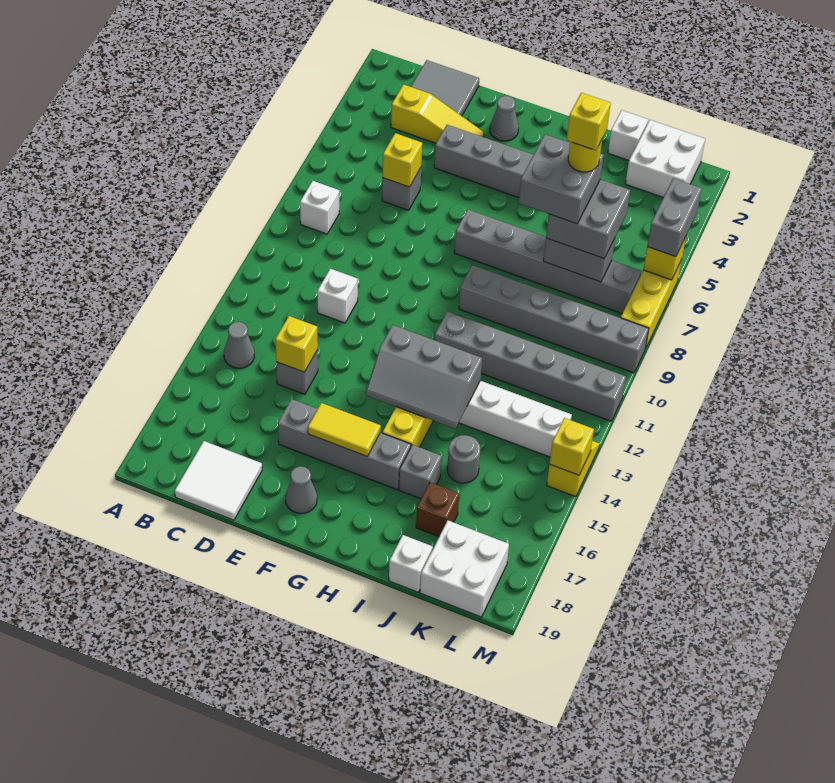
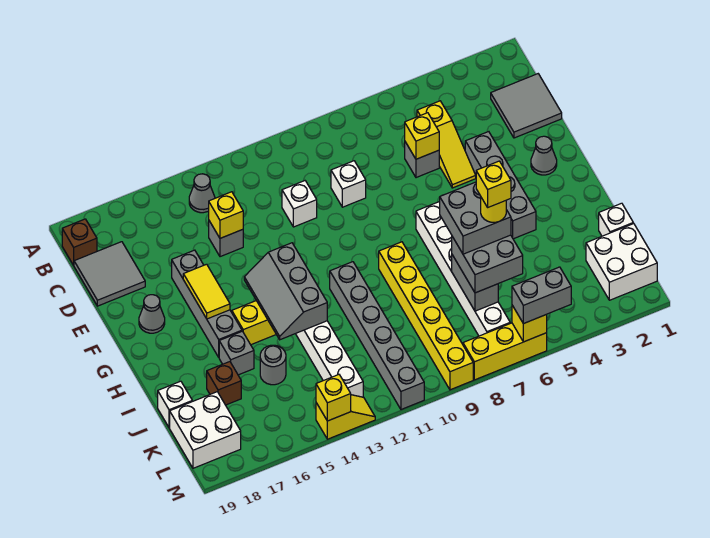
white 1x1 brick [300,181,339,234] -> white 1x1 brick moved to [331,161,366,207]
none -> brown 1x1 brick [62,219,97,265]
yellow 1x3 slope [391,85,484,143] -> yellow 1x3 slope moved to [417,101,476,188]
white 2x2 tile [175,441,262,520] -> grey 2x2 tile [74,242,145,306]
grey 1x6 brick [454,209,641,313] -> white 1x6 brick [416,202,510,336]
grey 1x6 brick [459,265,649,373] -> yellow 1x6 brick [379,242,473,390]

